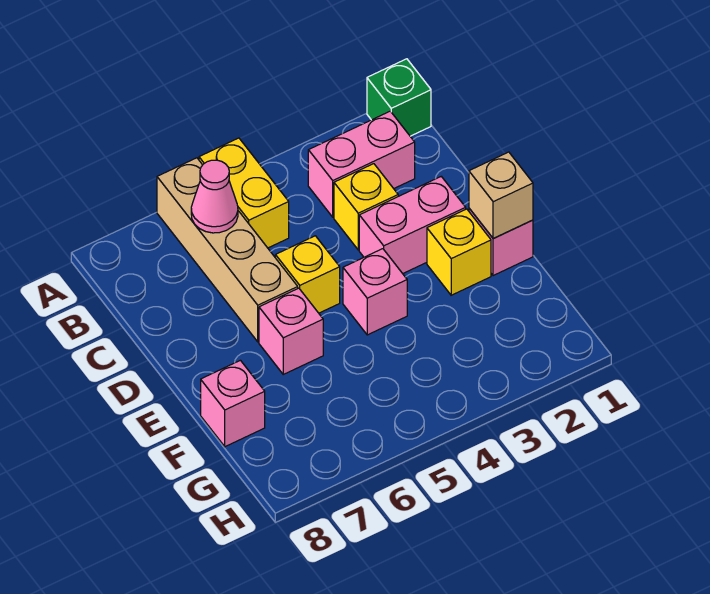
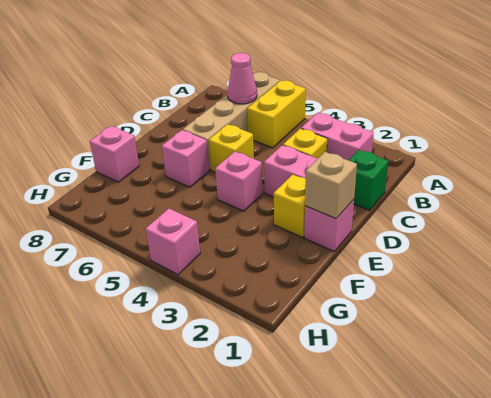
green 1x1 brick [367,59,431,136] -> green 1x1 brick moved to [349,150,388,210]
none -> pink 1x1 brick [146,208,200,275]

